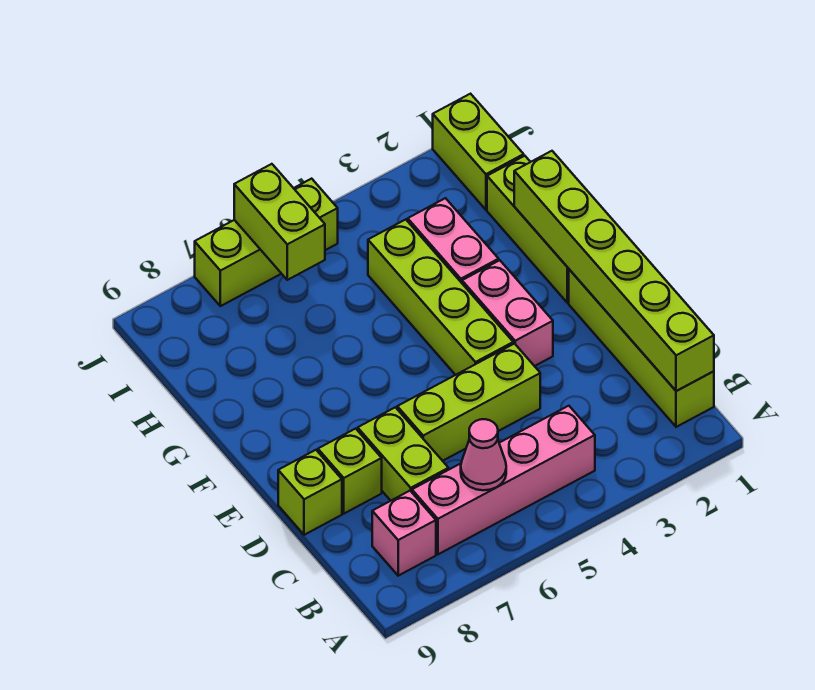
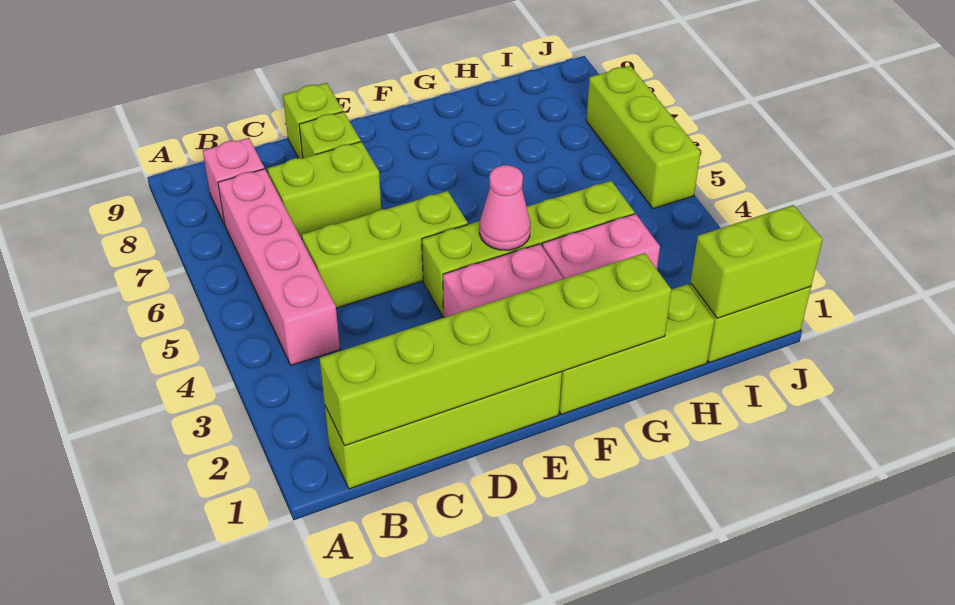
pink 1x1 cone [461,419,506,490] -> pink 1x1 cone moved to [479,165,531,250]
lime 1x3 brick [397,344,540,461] -> lime 1x3 brick turned to [302,191,468,308]
lime 1x2 brick [234,164,325,280] -> lime 1x2 brick moved to [690,205,823,318]

